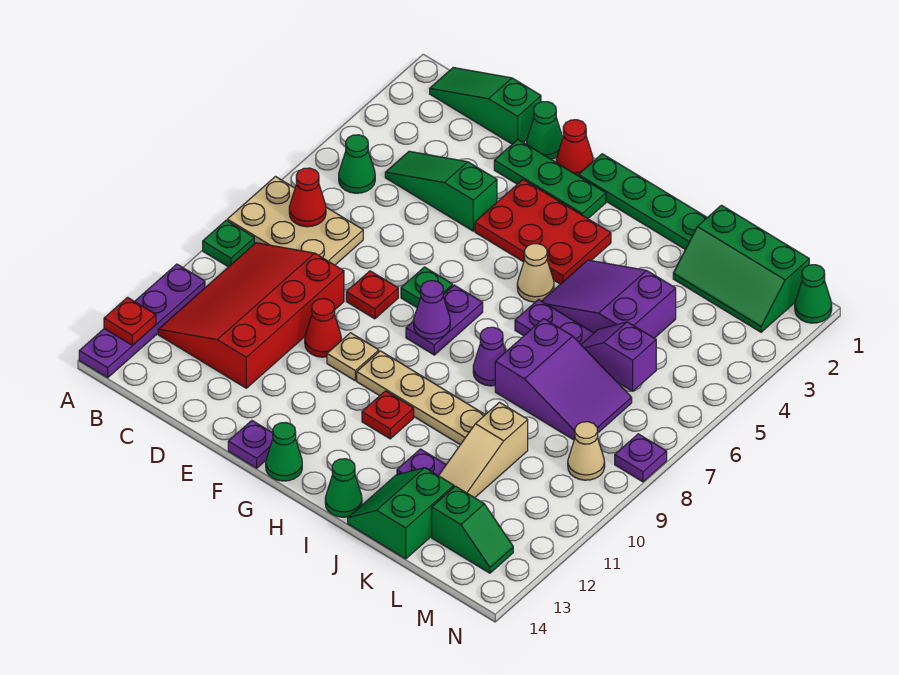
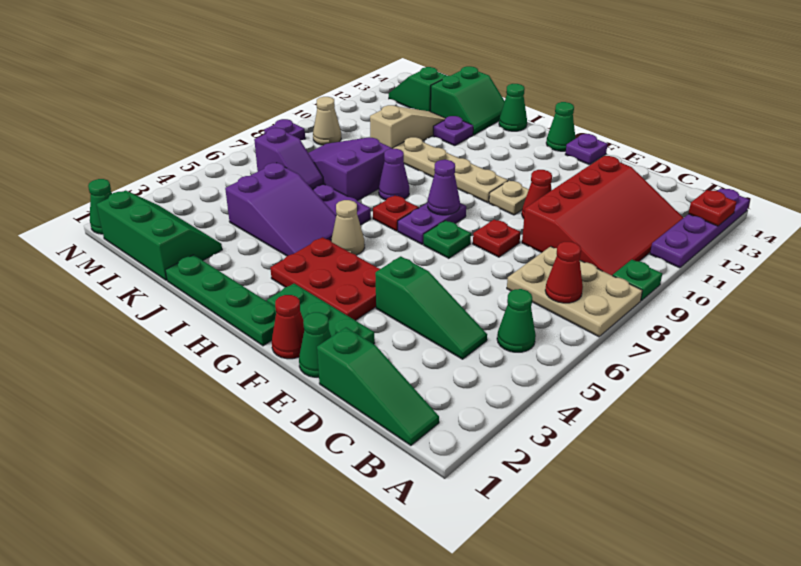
red 1x1 plate [362,391,414,439] -> red 1x1 plate moved to [373,196,419,231]

